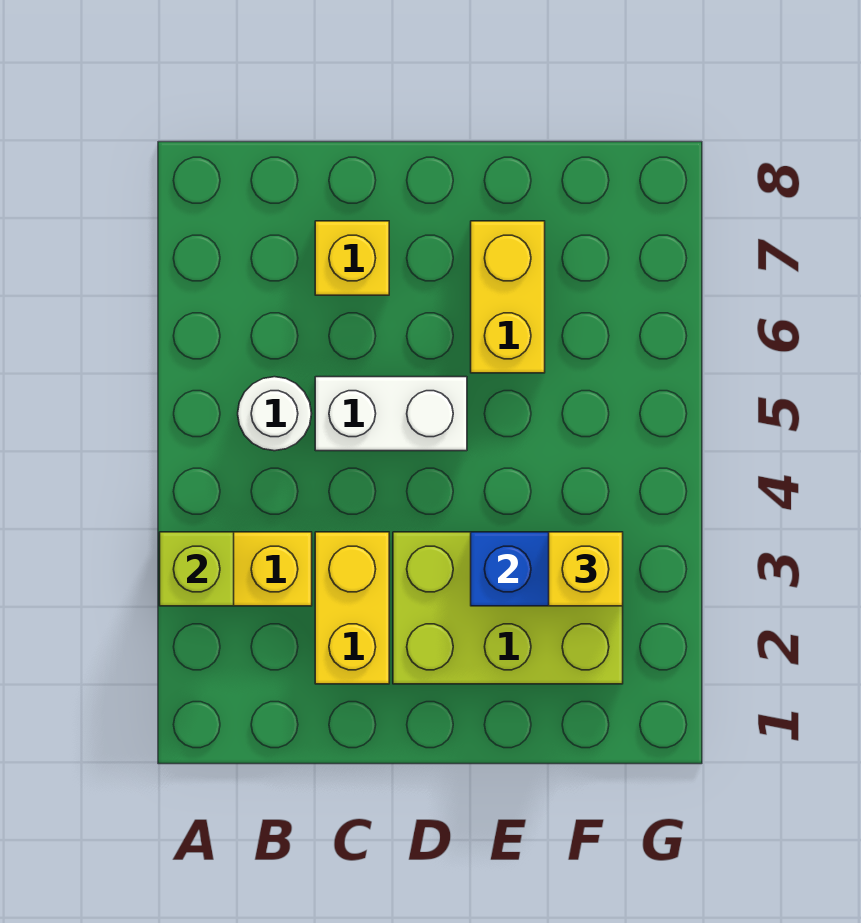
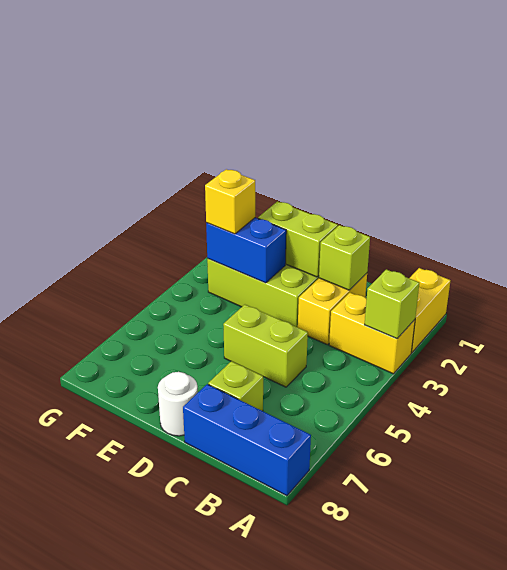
none -> blue 1x3 brick [183,384,311,496]
white 1x1 round brick [238,377,312,451] -> white 1x1 round brick moved to [158,372,198,436]
none -> lime 1x1 brick [319,225,370,290]
white 1x2 brick [315,377,467,451] -> lime 1x2 brick [223,305,308,387]
yellow 1x1 brick [315,221,389,295] -> lime 1x1 brick [208,361,263,411]
none -> lime 1x2 brick [258,201,338,277]
yellow 1x2 brick [471,221,545,373] -> yellow 1x2 brick moved to [410,268,450,353]

